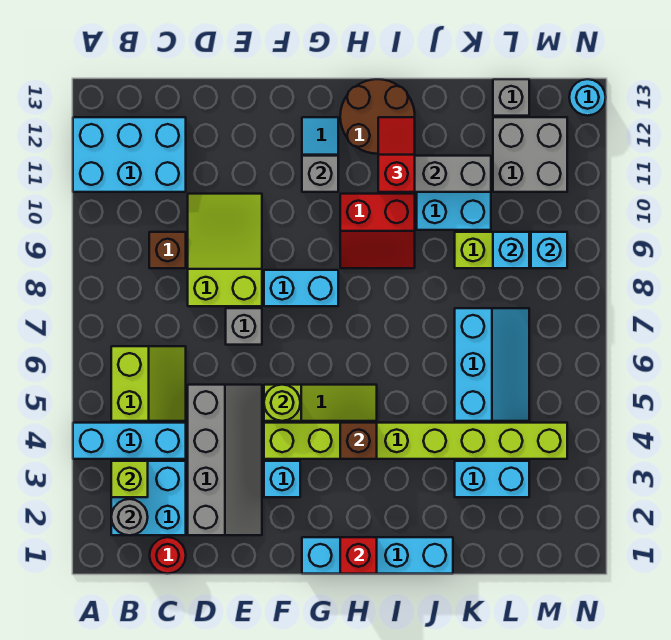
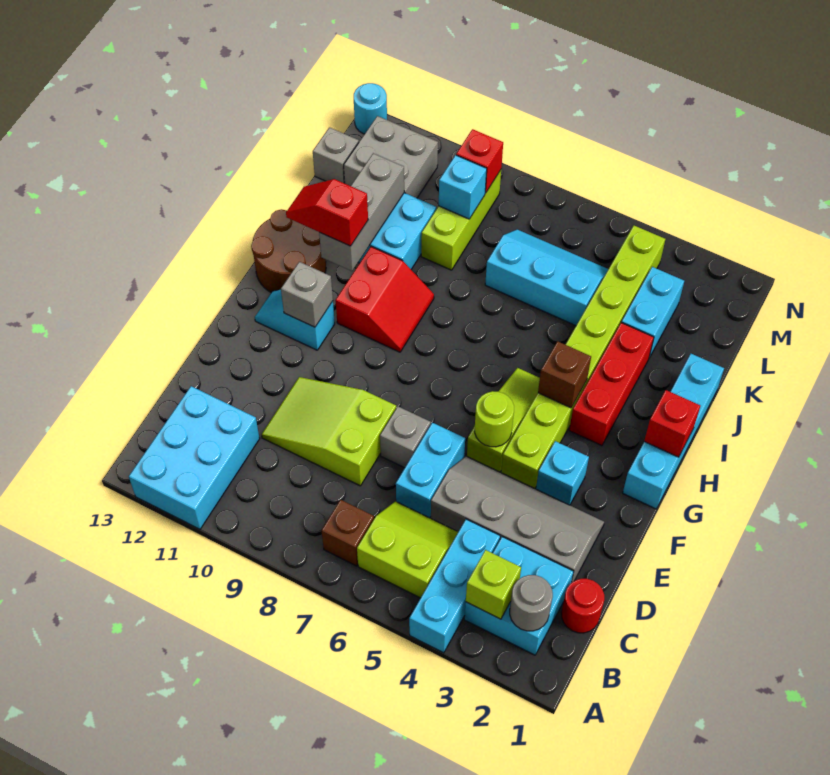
brown 1x1 brick [149,232,186,268] -> brown 1x1 brick moved to [322,500,374,566]
cyan 1x2 brick [264,270,338,306] -> cyan 1x2 brick moved to [396,423,465,518]
none -> red 1x3 brick [569,323,654,446]
cyan 1x1 brick [531,232,567,268] -> red 1x1 brick [456,129,503,193]

